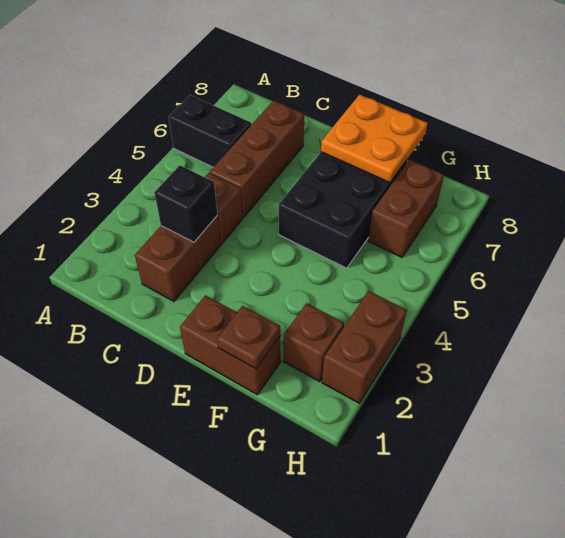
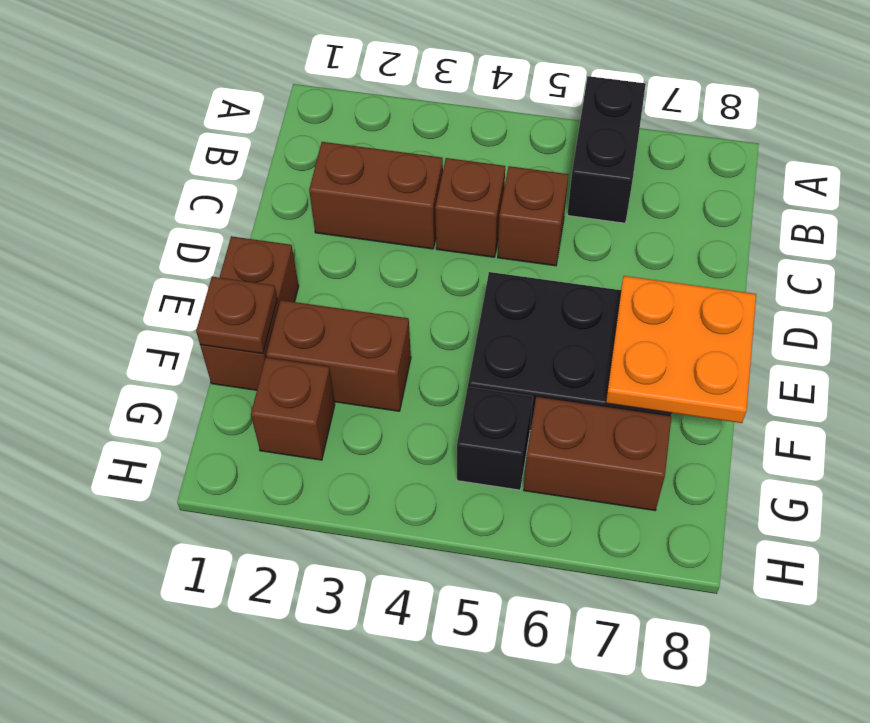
black 1x1 brick [154,165,217,242] -> black 1x1 brick moved to [457,387,533,490]
brown 1x3 brick [210,100,305,217] -> brown 1x1 brick [498,166,569,266]
brown 1x2 brick [322,291,407,403] -> brown 1x2 brick moved to [266,300,411,411]

